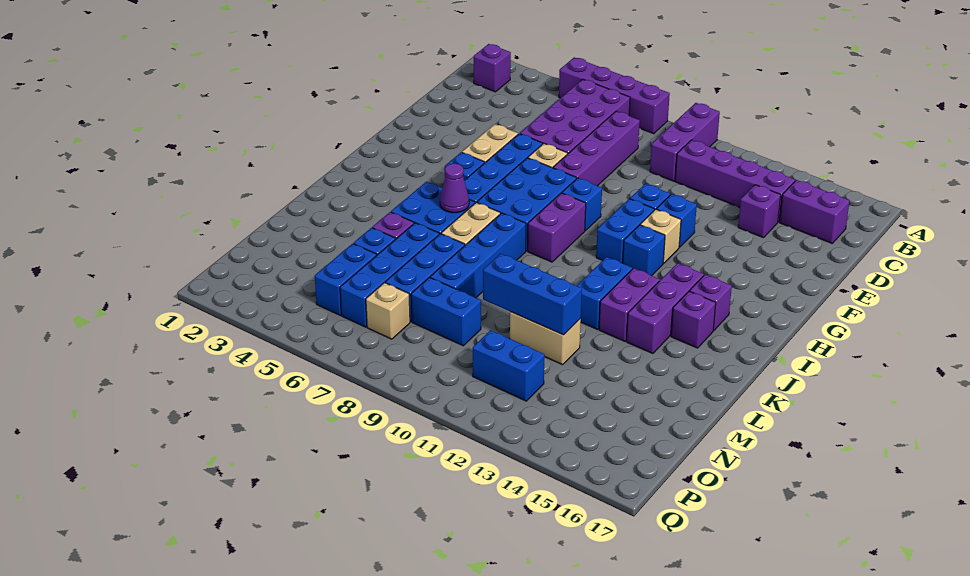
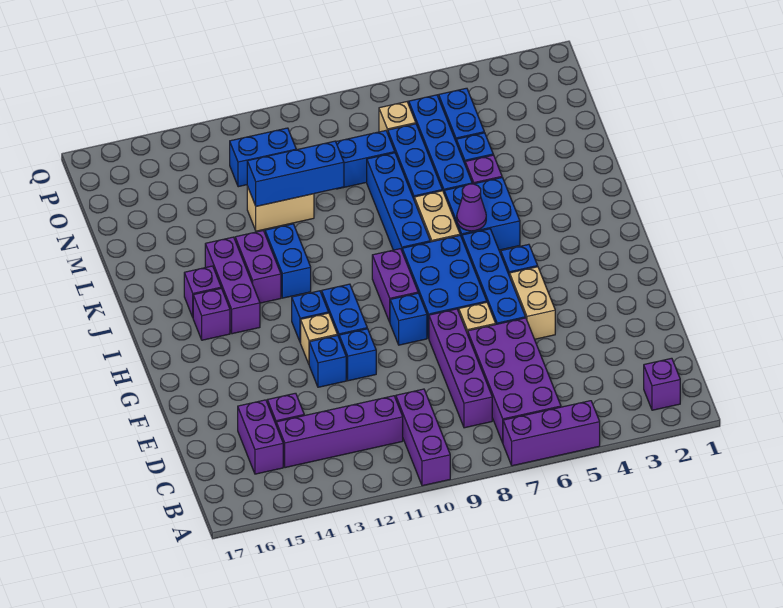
purple 1x4 brick [559,57,670,134] -> purple 1x3 brick [503,401,600,466]
purple 1x2 brick [780,180,850,243] -> purple 1x2 brick turned to [238,400,283,474]

